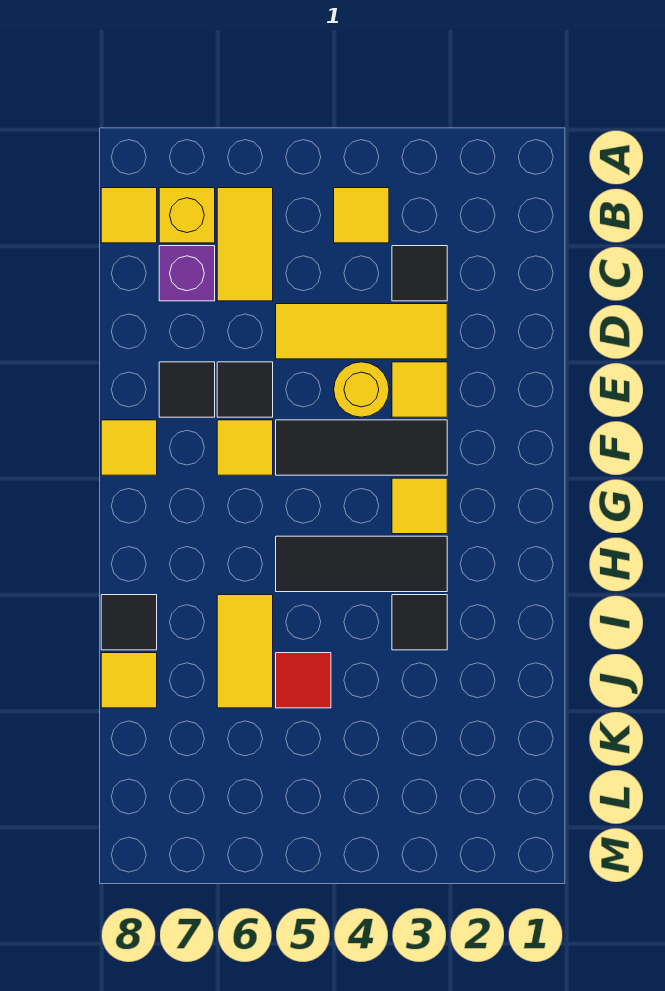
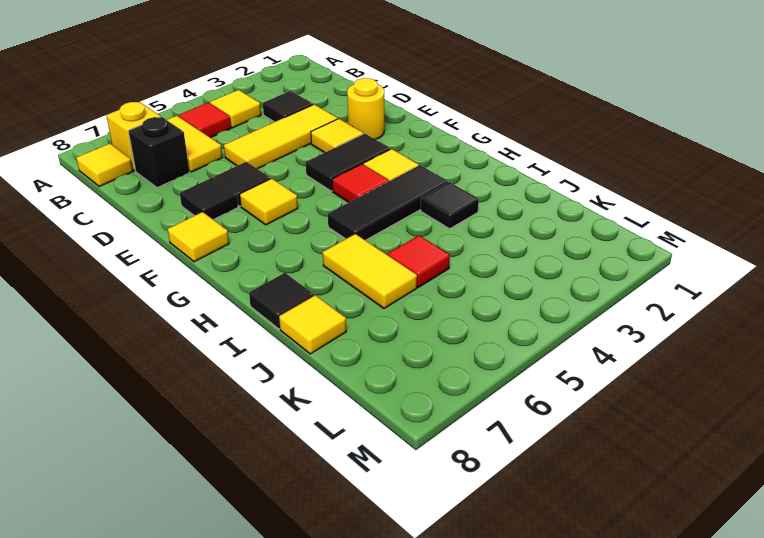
none -> red 1x1 tile [179,103,231,138]
purple 1x1 brick [159,246,215,301] -> black 1x1 brick [128,117,190,188]
yellow 1x1 round brick [334,362,389,417] -> yellow 1x1 round brick moved to [347,78,384,139]
black 1x3 tile [276,420,447,475] -> black 1x2 tile [306,133,390,191]
none -> red 1x1 tile [332,164,389,202]

